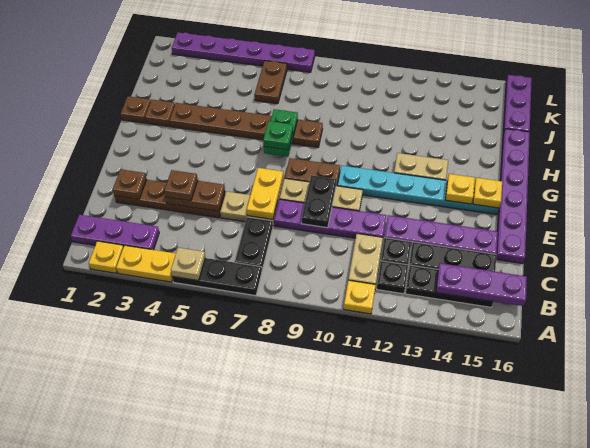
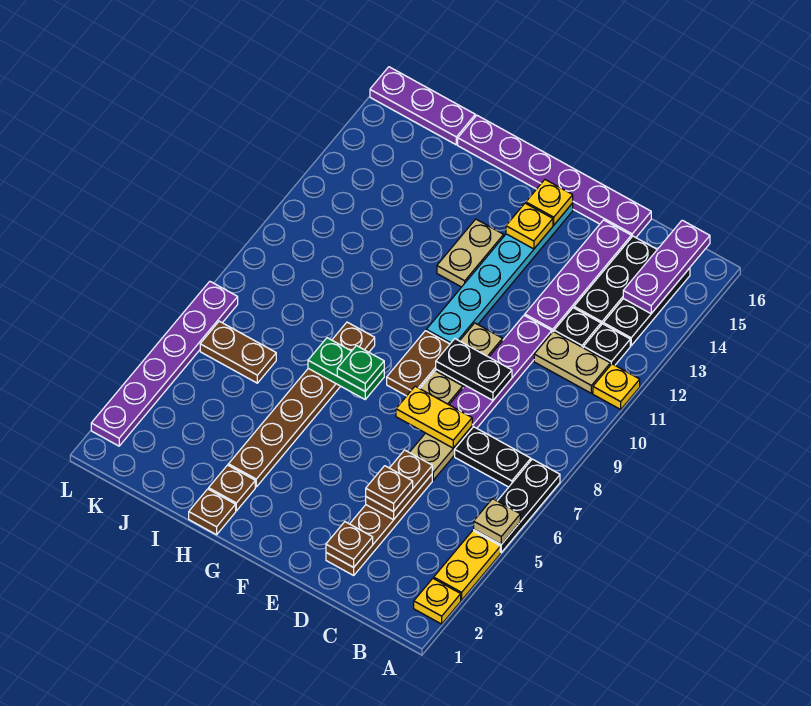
purple 1x3 plate [71,215,159,250] -> none

